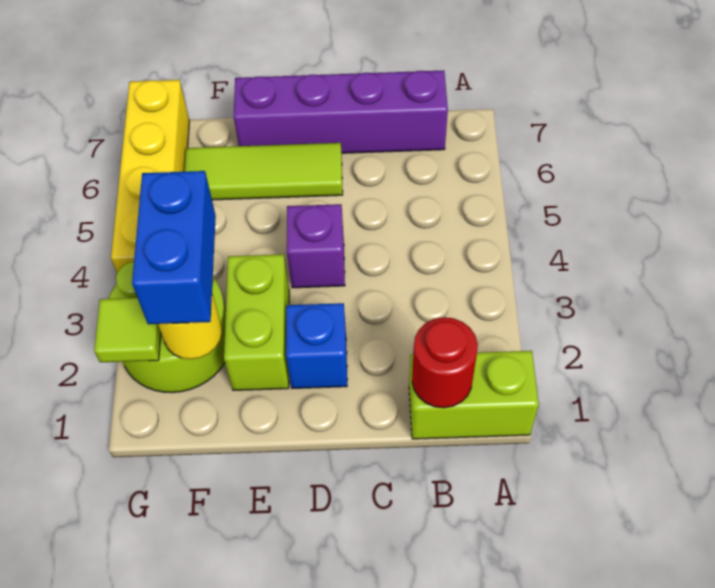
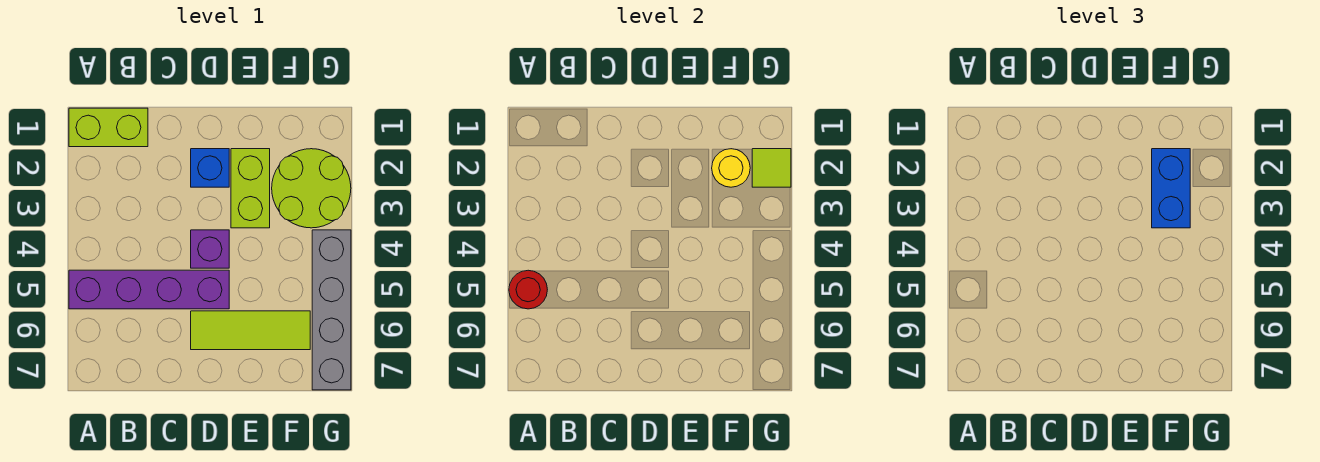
red 1x1 round brick [412,317,478,408] -> red 1x1 round brick moved to [509,270,547,309]
purple 1x4 brick [234,70,448,153] -> purple 1x4 brick moved to [69,270,229,309]
yellow 1x4 brick [111,80,189,272] -> grey 1x4 brick [312,230,351,390]

